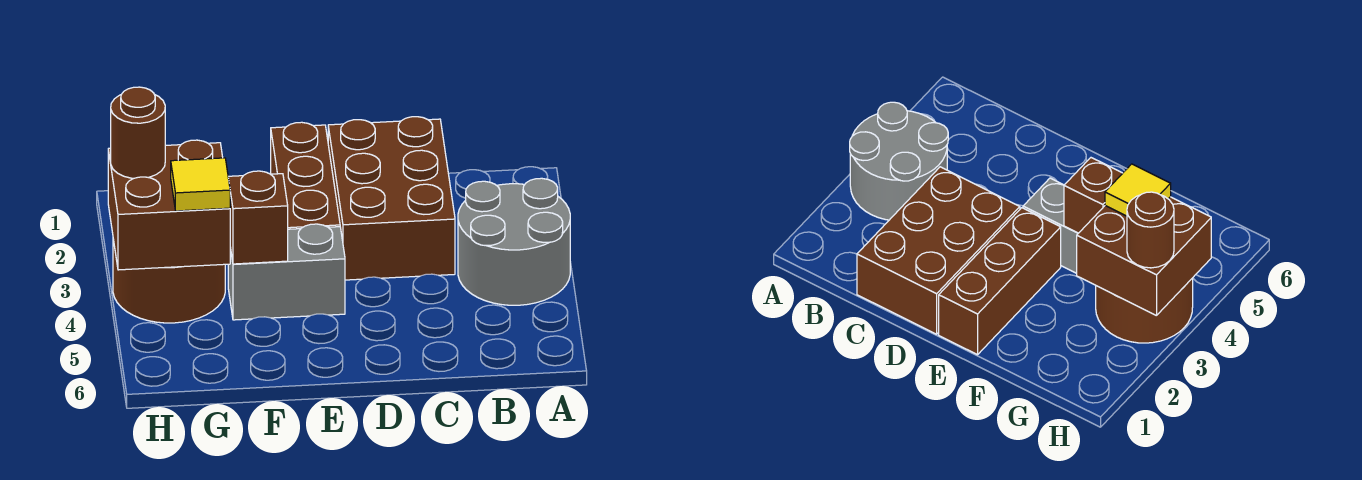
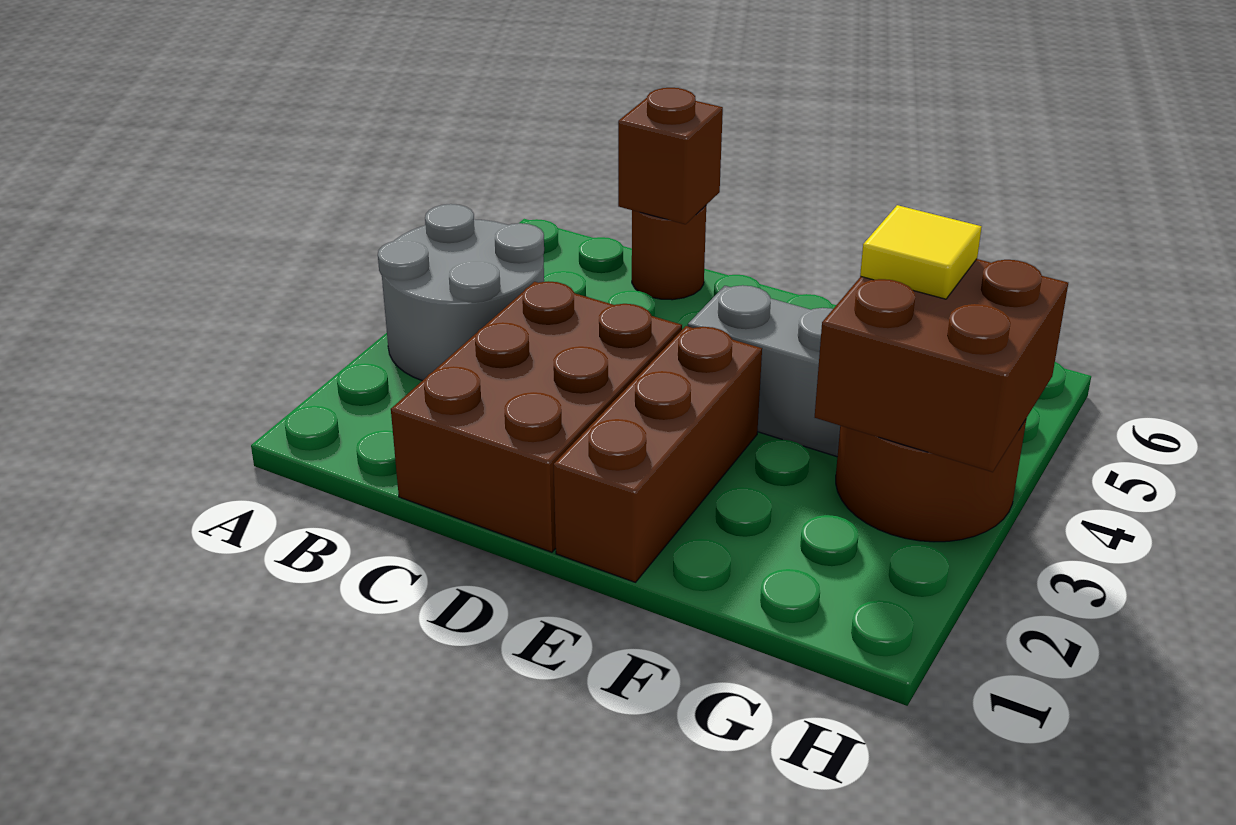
brown 1x1 brick [228,171,288,264] -> brown 1x1 brick moved to [618,88,723,224]
brown 1x1 round brick [111,87,165,178] -> brown 1x1 round brick moved to [632,206,706,300]

